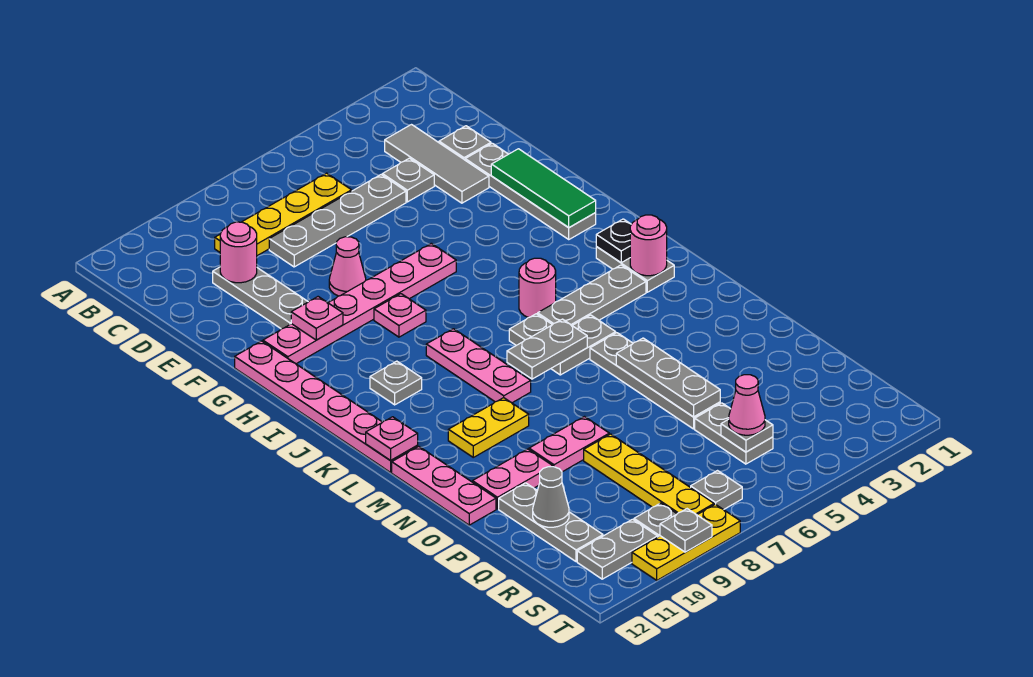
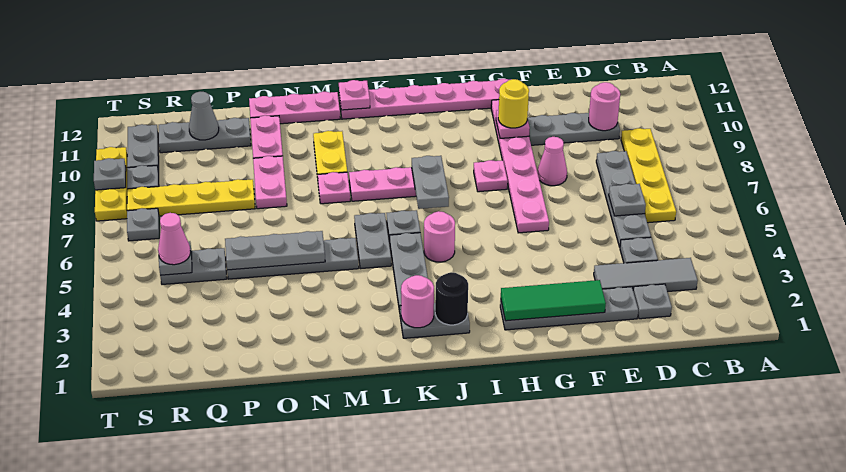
none -> yellow 1x1 round brick [498,79,529,128]
black 1x1 plate [596,219,631,263] -> black 1x1 round brick [435,272,468,325]
grey 1x1 plate [370,361,422,405] -> grey 1x1 plate moved to [609,184,646,216]
grey 1x2 plate [507,319,587,379] -> grey 1x2 plate moved to [412,156,449,209]
none -> pink 1x1 plate [318,172,350,204]

